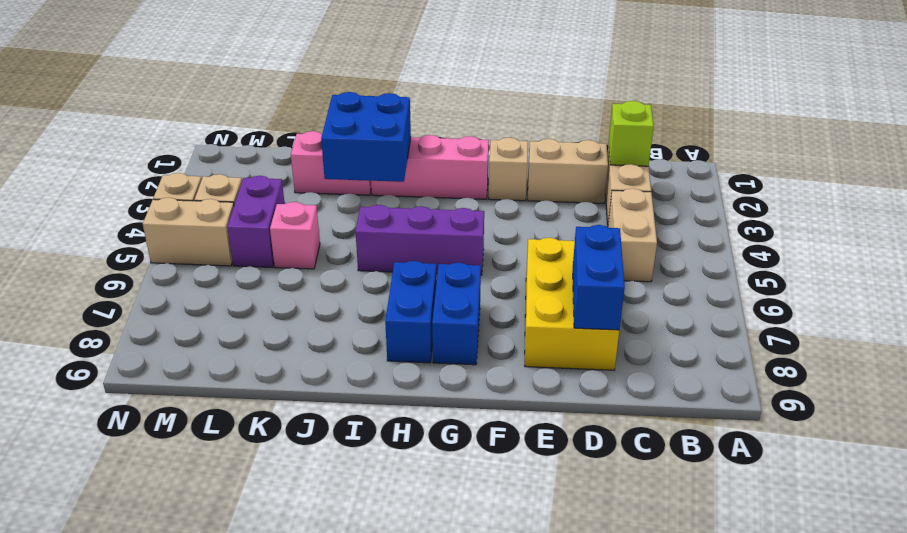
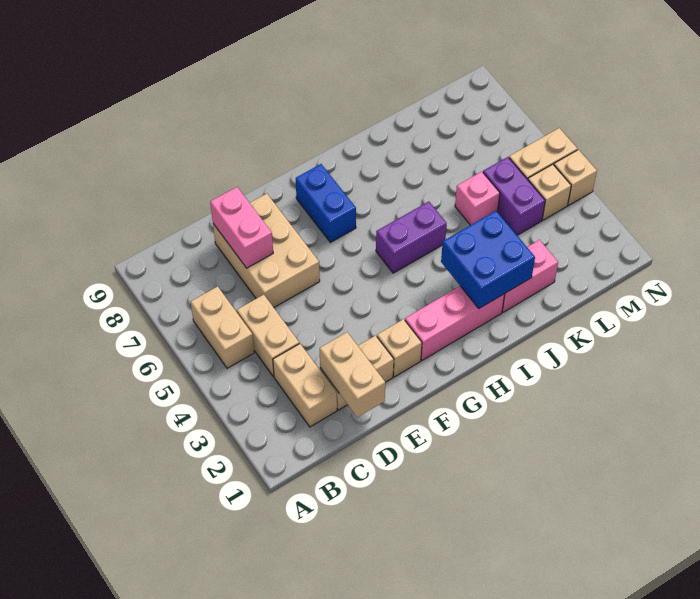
none -> tan 1x2 brick [191,286,254,368]
lime 1x1 brick [609,101,654,166] -> none
none -> tan 1x2 brick [320,332,385,417]
yellow 2x3 brick [525,238,619,370] -> tan 2x3 brick [213,194,320,307]
blue 1x2 brick [573,225,625,330] -> pink 1x2 brick [210,187,273,268]
purple 1x3 brick [356,205,484,275] -> purple 1x2 brick [376,202,447,273]
blue 1x2 brick [385,261,437,363] -> none

